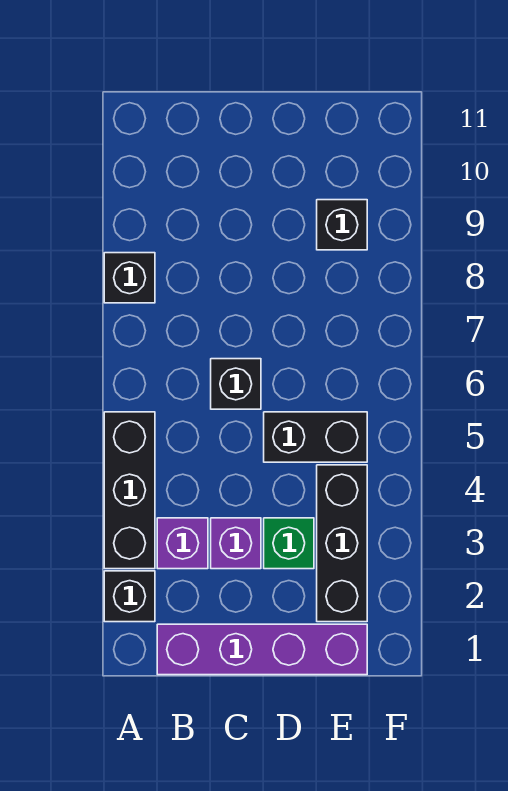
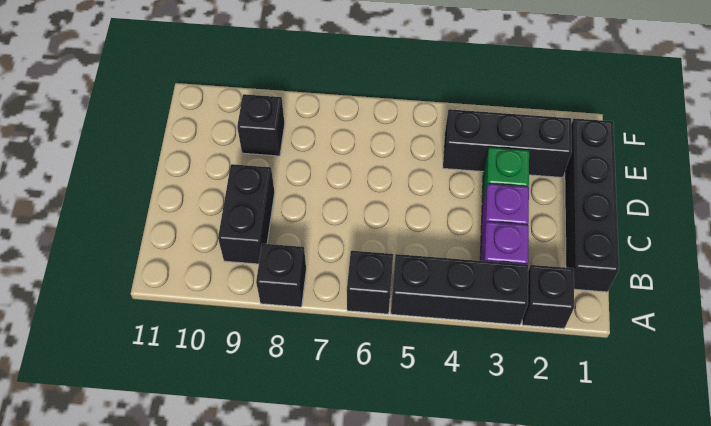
purple 1x4 brick [157,624,367,675] -> black 1x4 brick [565,118,619,292]
black 1x1 brick [211,359,261,409] -> black 1x1 brick moved to [347,251,393,314]
black 1x2 brick [264,412,367,462] -> black 1x2 brick moved to [218,164,275,264]

